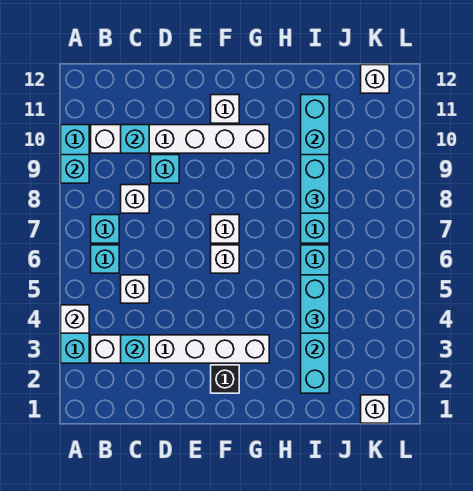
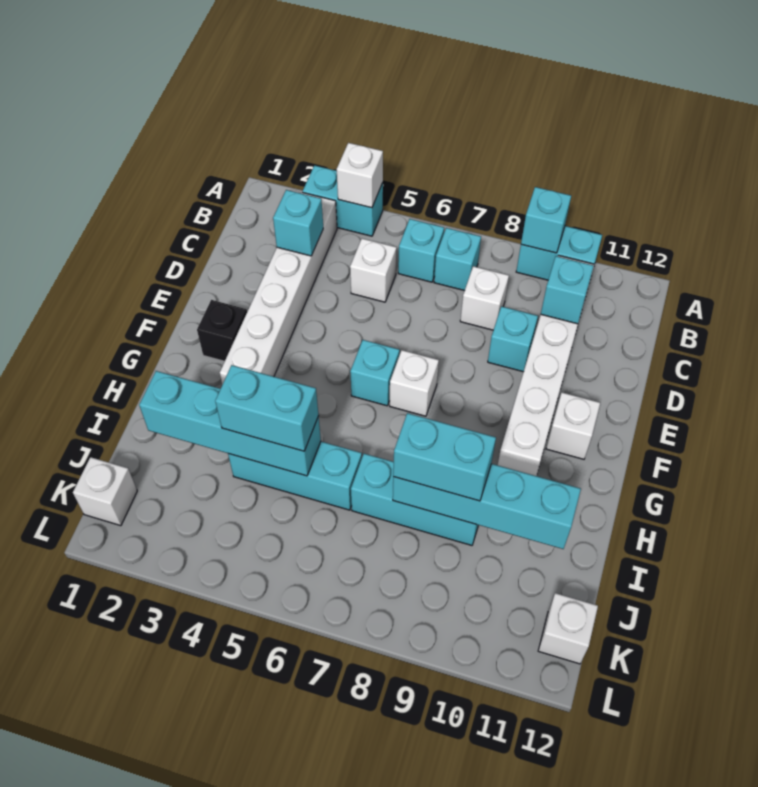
white 1x1 brick [211,245,239,273] -> cyan 1x1 brick [350,340,400,406]

